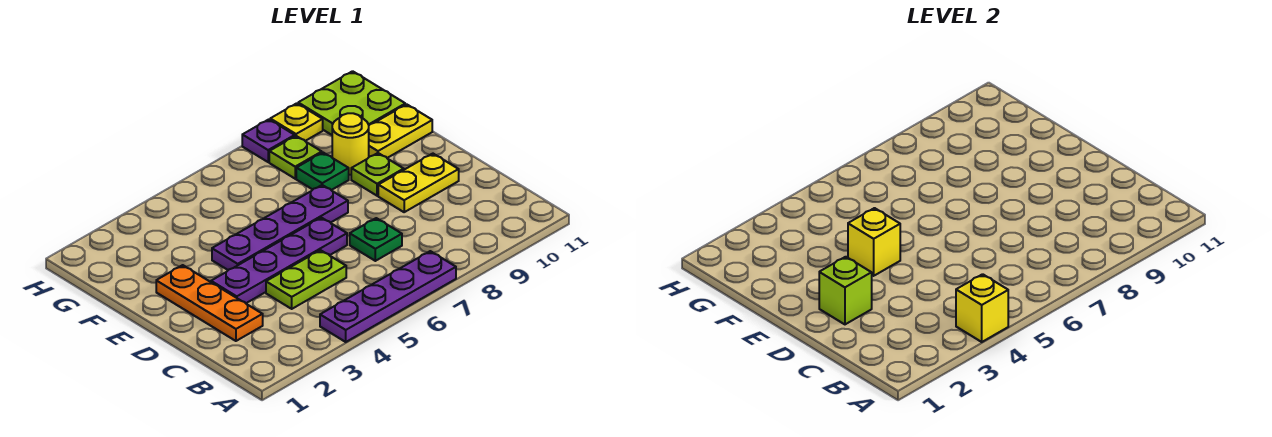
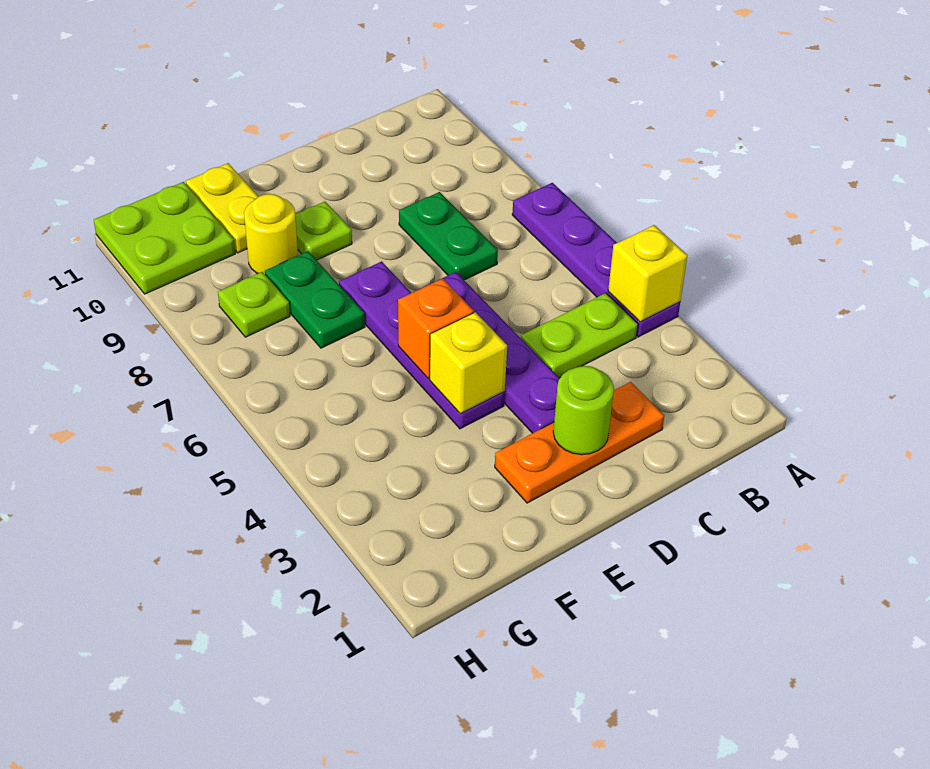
lime 1x2 plate [266,250,346,309] -> lime 1x2 plate turned to [521,293,638,378]
green 1x1 plate [350,218,402,261] -> green 1x2 plate [399,192,498,280]
lime 1x1 brick [819,257,872,324] -> lime 1x1 round brick [553,366,614,455]
yellow 1x2 plate [378,154,459,212] -> none
none -> orange 1x1 brick [398,278,474,378]
green 1x1 plate [296,153,349,190] -> green 1x2 plate [265,251,365,348]
purple 1x1 plate [242,119,295,162] -> none
yellow 1x1 plate [270,103,323,141] -> none

